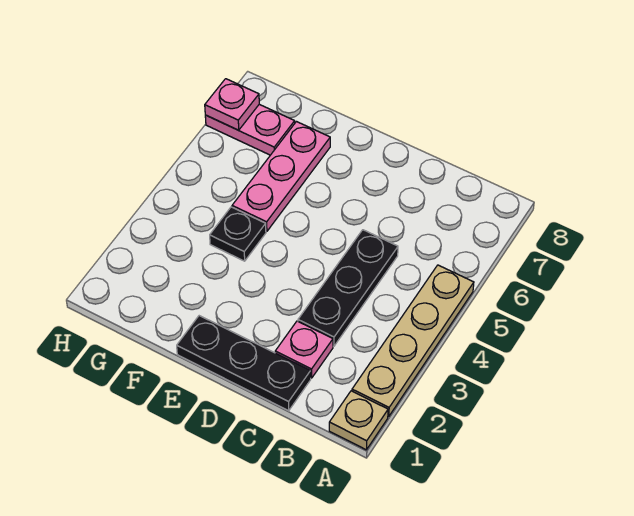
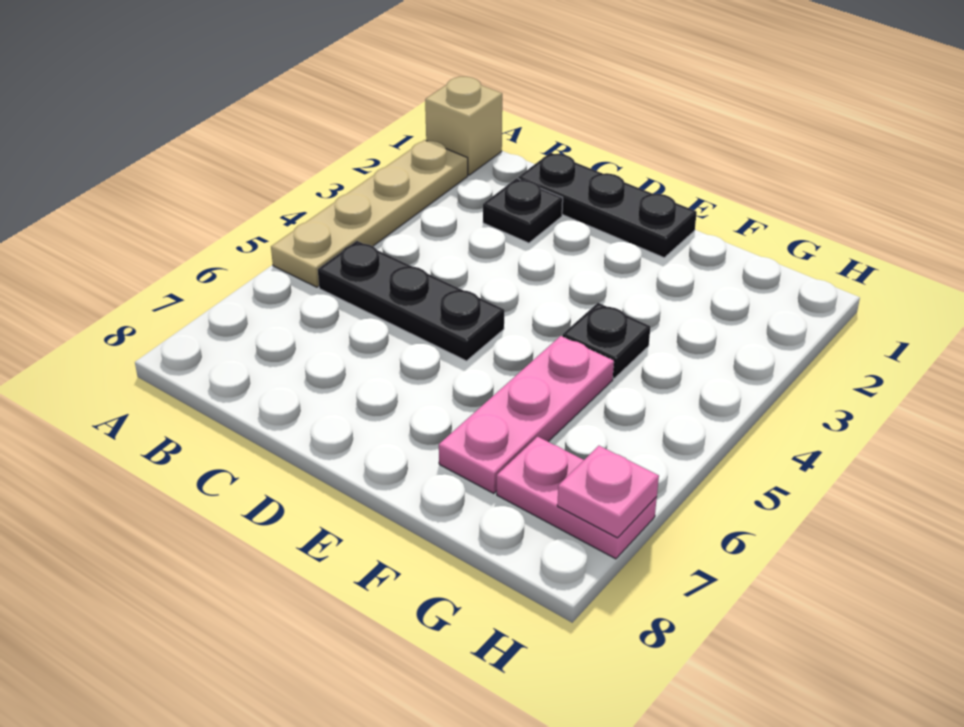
tan 1x1 plate [329,391,388,450] -> tan 1x1 brick [425,77,502,175]
pink 1x1 plate [275,321,333,378] -> black 1x1 plate [483,178,563,243]
black 1x3 plate [298,230,398,346] -> black 1x3 plate turned to [318,241,504,361]

